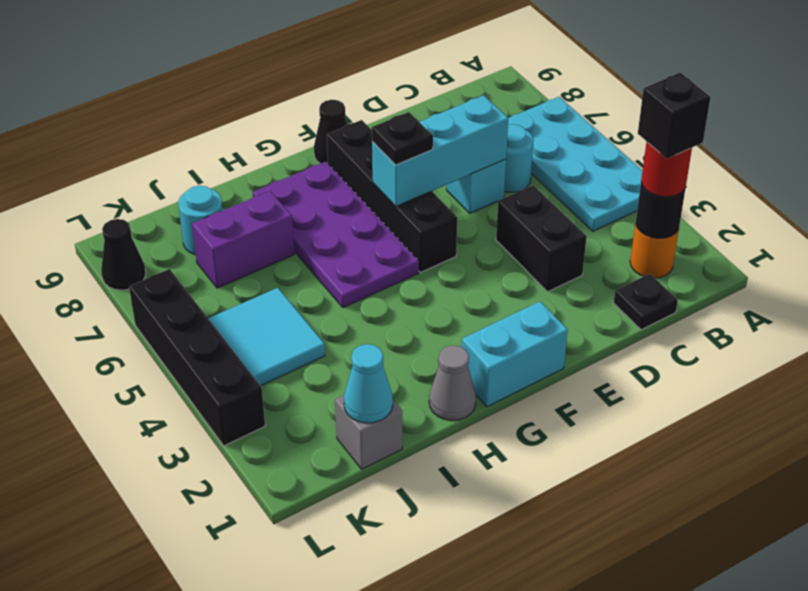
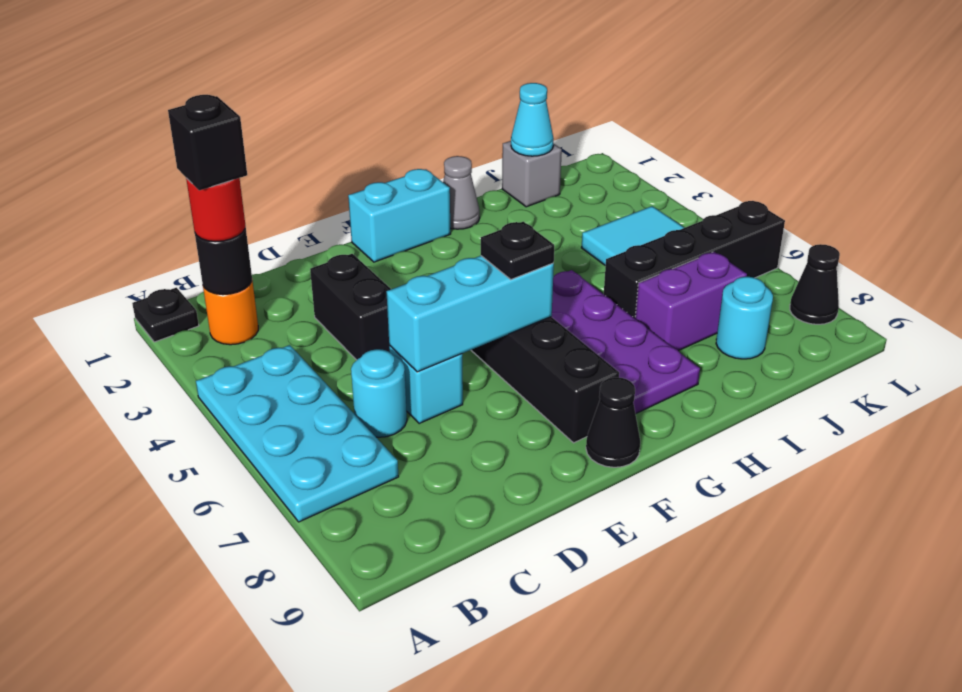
black 1x1 plate [614,274,678,330] -> black 1x1 plate moved to [132,288,199,342]
black 1x4 brick [129,269,265,446] -> black 1x4 brick turned to [604,201,785,318]

